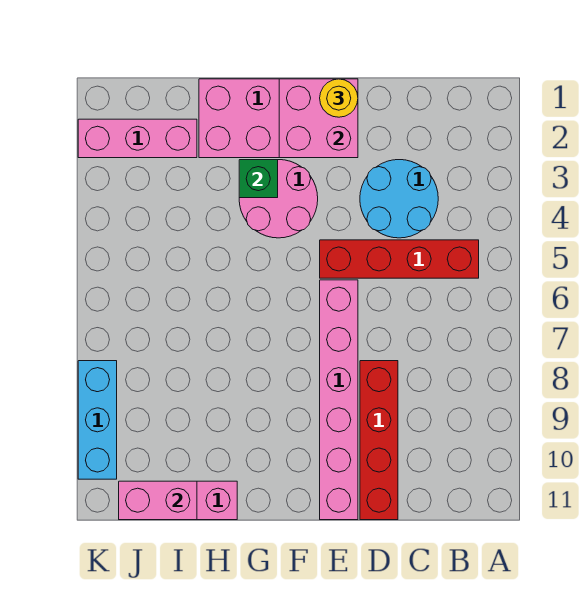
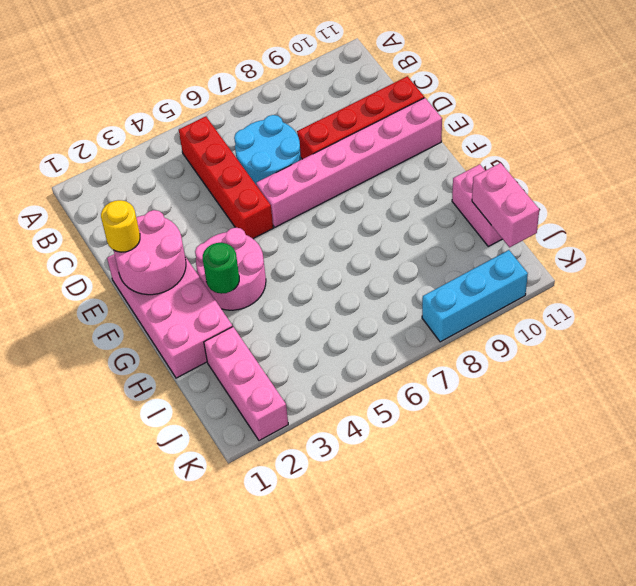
cyan 2x2 round brick [360,160,438,238] -> cyan 2x2 round brick moved to [234,115,301,184]
pink 2x2 brick [279,79,358,158] -> pink 2x2 round brick [114,210,186,295]
green 1x1 brick [239,160,278,198] -> green 1x1 round brick [203,243,239,294]

